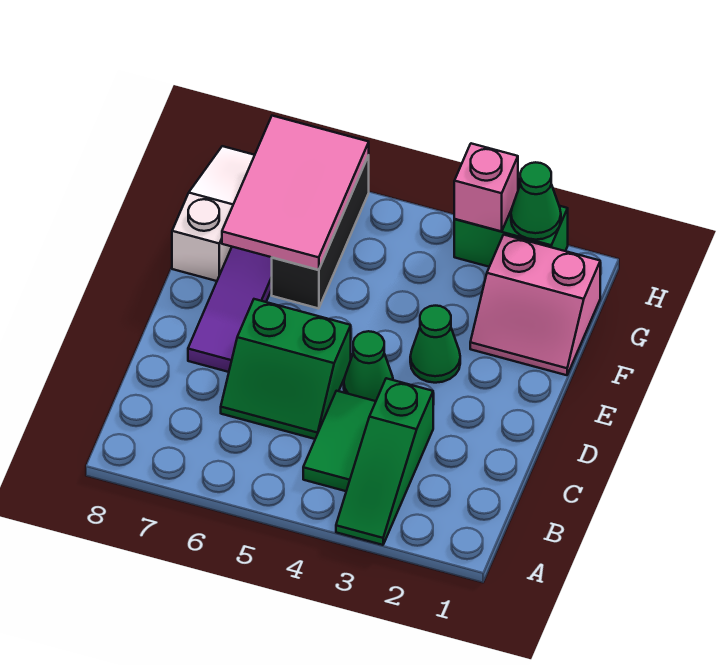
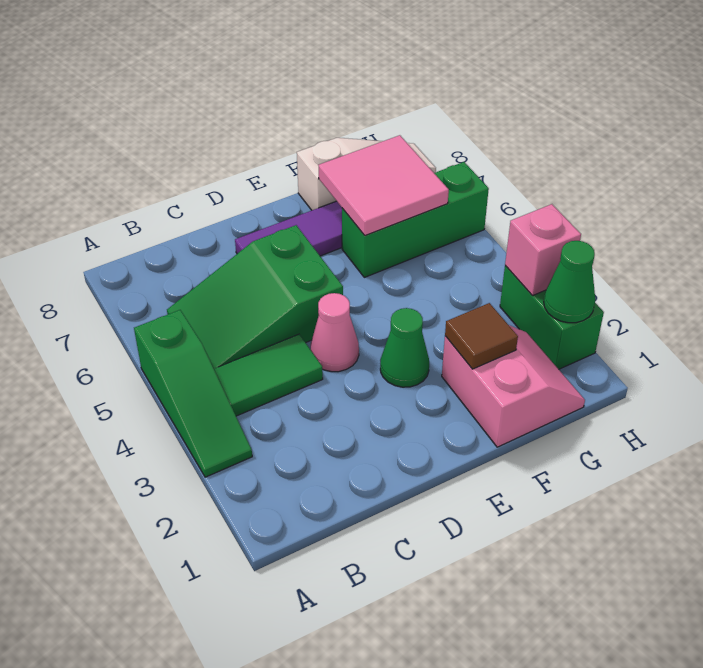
green 1x3 slope [336,378,433,545] -> green 1x3 slope turned to [134,310,252,477]
green 2x2 slope [221,299,351,439] -> green 2x3 slope [167,225,343,369]
green 1x1 cone [344,331,393,401] -> pink 1x1 cone [311,293,359,372]
pink 2x2 slope [470,235,600,375] -> pink 2x2 slope turned to [442,325,585,447]
none -> brown 1x1 tile [445,303,518,369]
black 1x3 brick [272,156,369,309] -> green 1x3 brick [342,162,489,277]
pink 2x3 tile [222,116,369,270] -> pink 2x2 tile [318,135,449,235]

